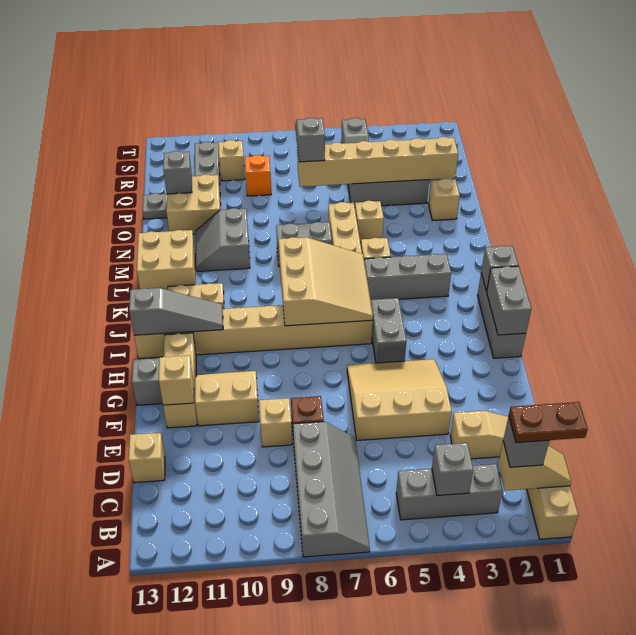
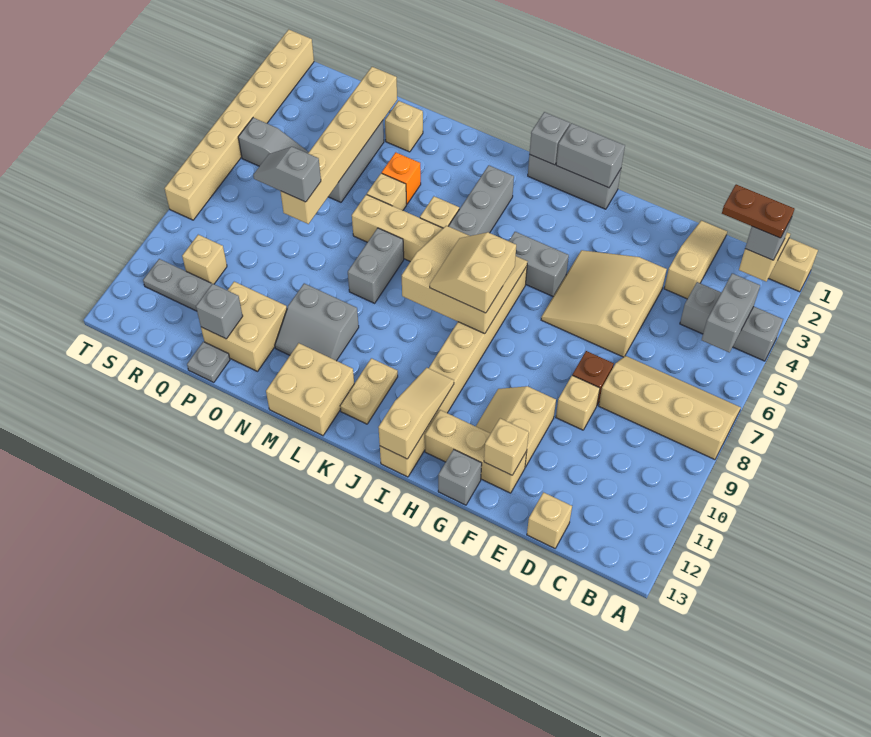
grey 2x4 slope [293,422,370,557] -> tan 2x4 slope [599,356,741,460]
brown 1x2 plate [509,402,588,443] -> brown 1x2 plate turned to [722,184,794,238]
grey 1x3 brick [396,464,503,520] -> grey 1x3 brick turned to [680,282,783,361]
grey 1x1 brick [432,443,473,496] -> grey 1x2 brick [702,273,760,352]
none -> tan 2x2 slope [430,232,516,313]
grey 1x3 slope [129,288,223,335] -> tan 1x3 slope [378,368,454,459]
orange 1x1 brick [245,155,271,196] -> orange 1x1 brick moved to [382,152,421,204]
none -> tan 1x8 brick [165,30,314,220]

